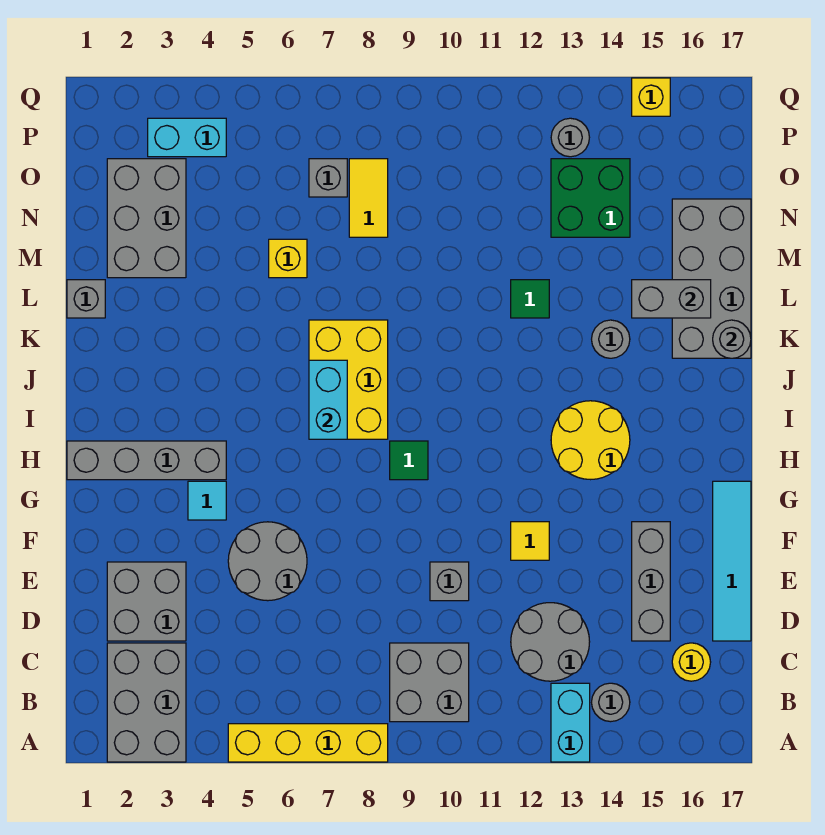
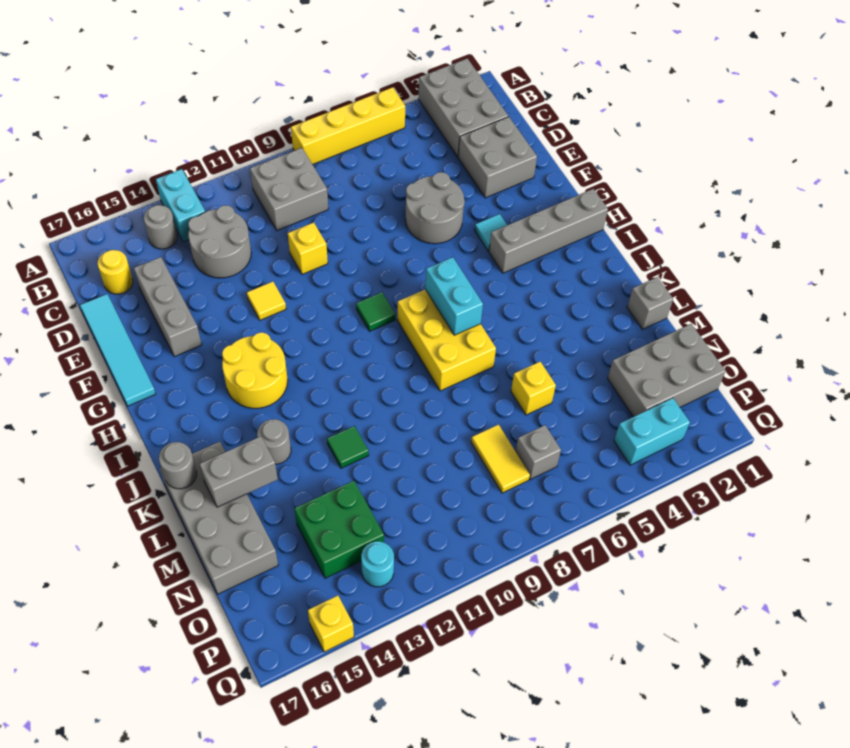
grey 1x1 brick [430,562,469,601] -> yellow 1x1 brick [288,222,328,274]
grey 2x3 brick [107,159,186,278] -> grey 2x3 brick turned to [608,324,726,417]
grey 1x1 round brick [551,118,589,157] -> cyan 1x1 round brick [361,541,394,587]

